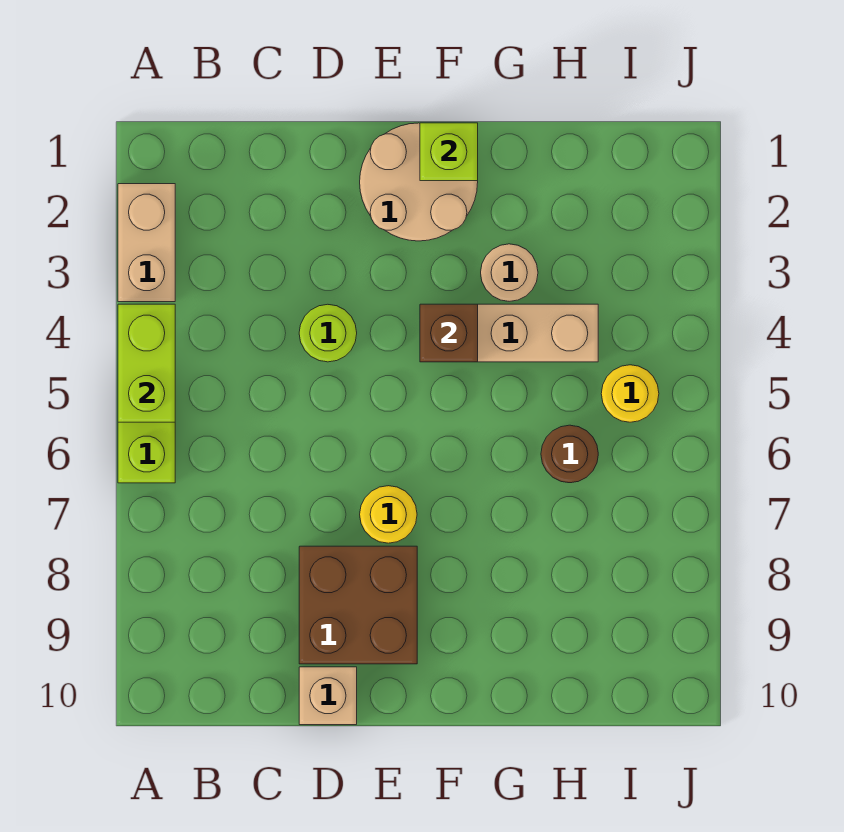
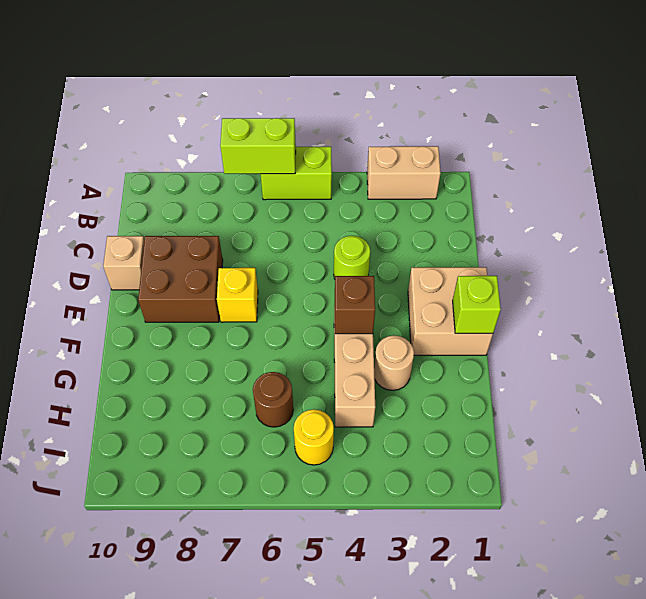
lime 1x2 brick [118,304,175,422] -> lime 1x2 brick moved to [220,118,296,174]
tan 2x2 round brick [360,123,478,241] -> tan 2x2 brick [408,267,493,355]
yellow 1x1 round brick [360,486,417,543] -> yellow 1x1 brick [217,268,258,322]

